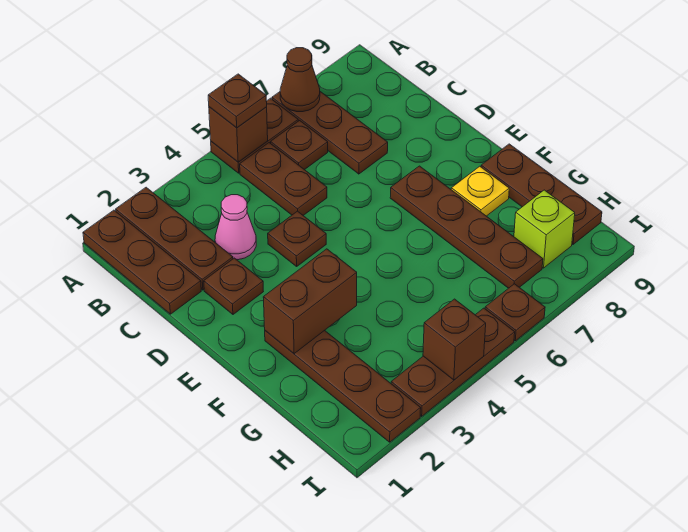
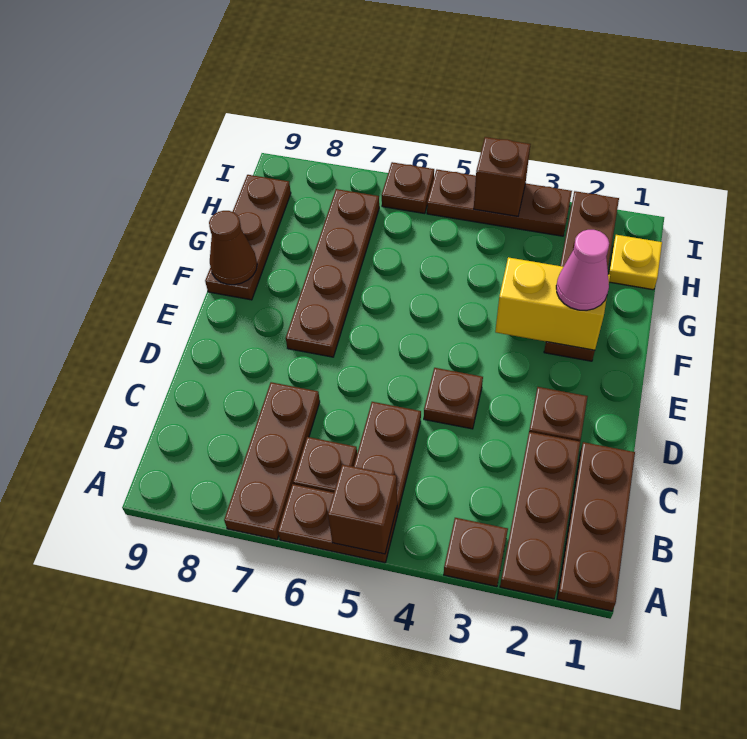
brown 1x1 plate [208,74,267,128] -> brown 1x1 plate moved to [444,518,508,587]
brown 1x1 cone [280,48,320,112] -> brown 1x1 cone moved to [209,211,257,285]
pink 1x1 cone [215,195,256,260] -> pink 1x1 cone moved to [556,230,609,310]
brown 1x2 brick [263,249,357,354] -> yellow 1x2 brick [495,257,610,350]
yellow 1x1 plate [451,166,509,216] -> yellow 1x1 plate moved to [609,235,662,290]
lime 1x1 brick [514,190,575,268] -> none

